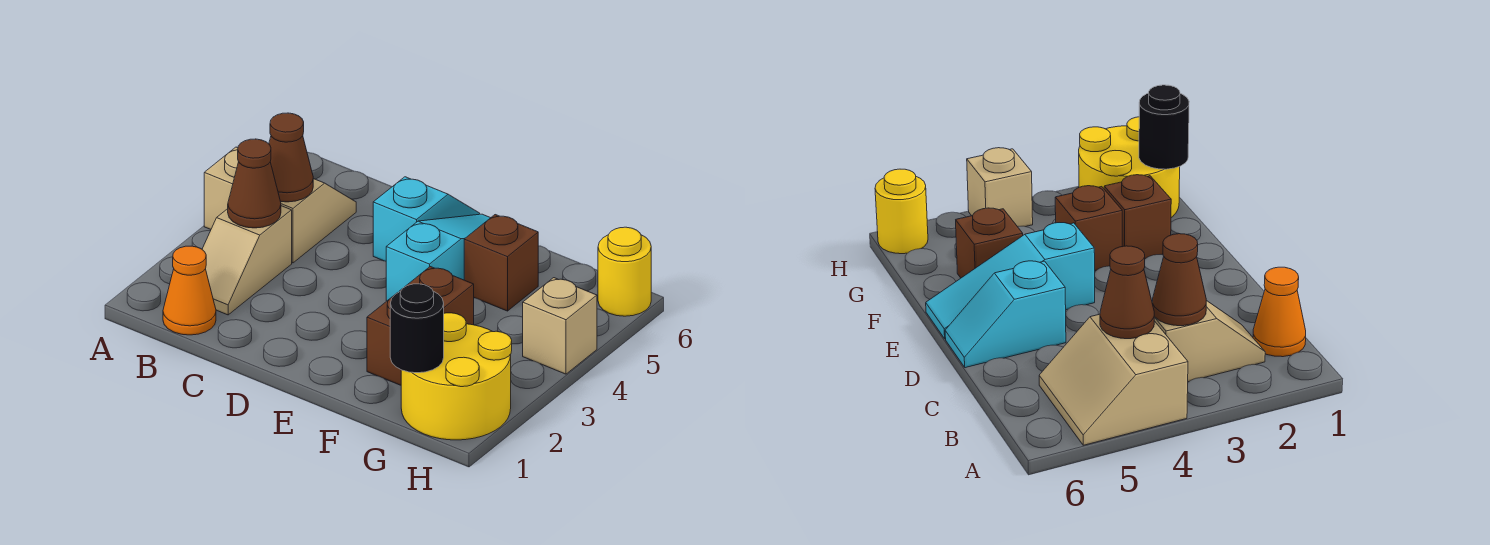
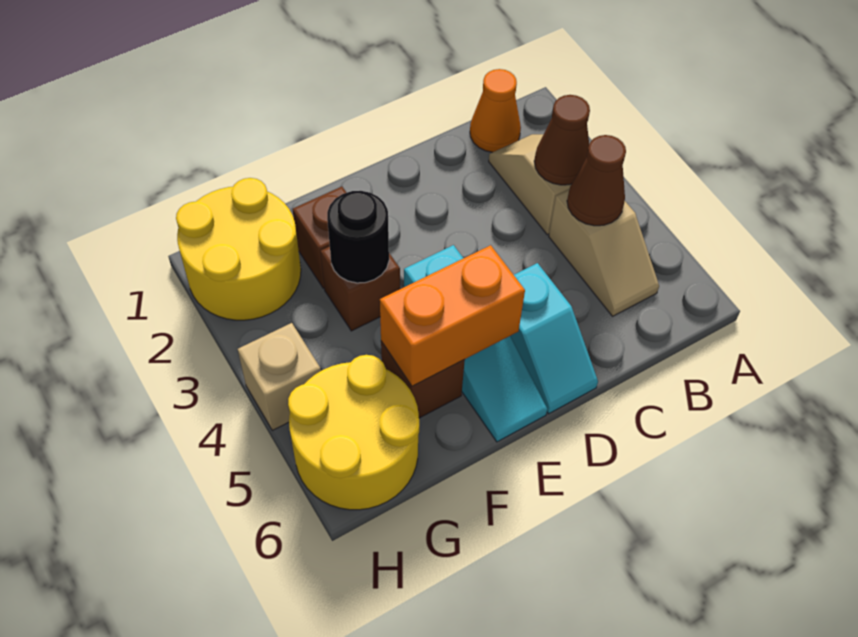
tan 2x2 slope [204,147,356,263] -> tan 1x2 slope [549,190,659,316]
none -> orange 1x2 brick [380,245,525,386]
black 1x1 round brick [390,284,444,373] -> black 1x1 round brick moved to [327,191,389,283]
yellow 1x1 round brick [598,227,651,316] -> yellow 2x2 round brick [288,355,419,510]

